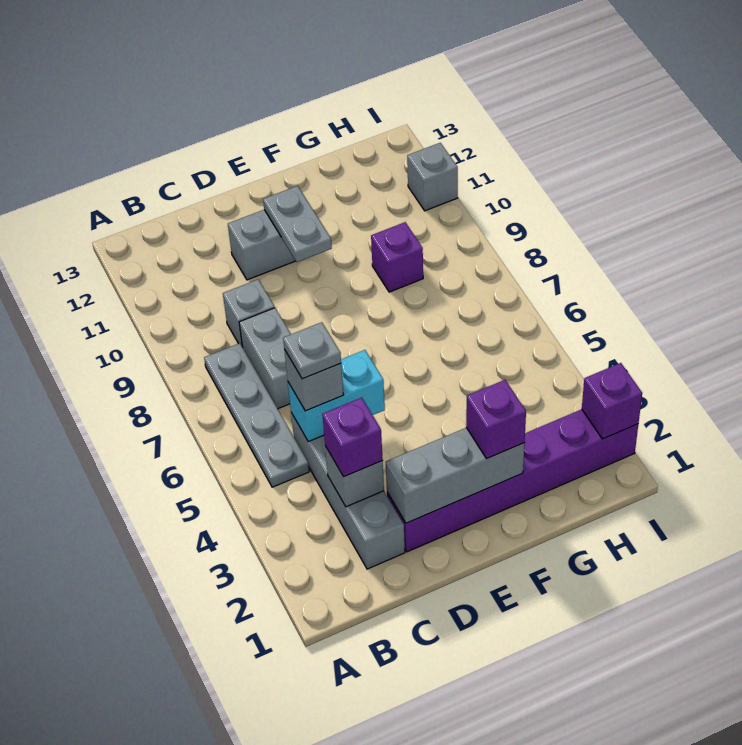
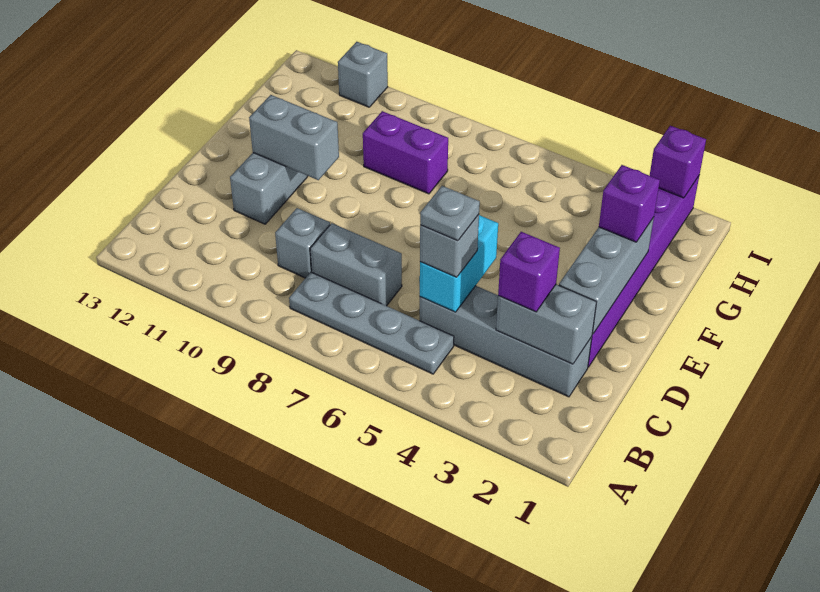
grey 1x1 brick [325,446,384,507] -> grey 1x2 brick [496,284,596,364]
grey 1x2 plate [263,186,332,262] -> grey 1x2 brick [249,95,339,180]
purple 1x1 brick [371,222,423,292] -> purple 1x2 brick [363,111,448,194]

